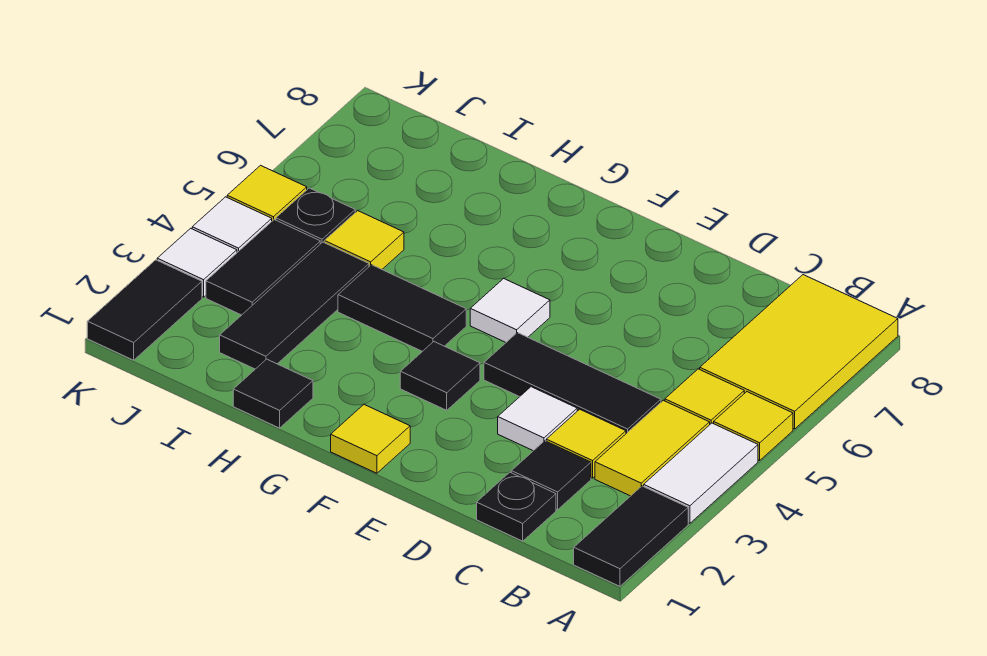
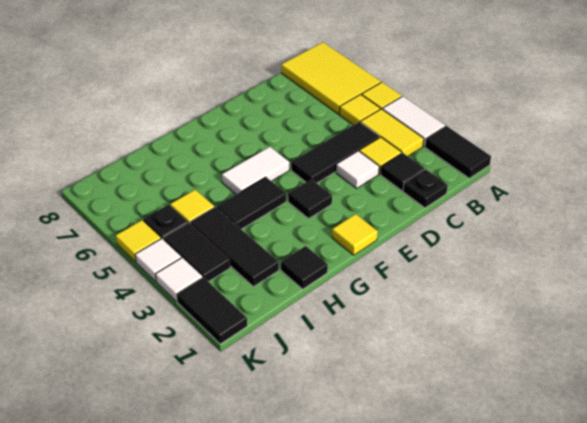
white 1x1 tile [470,278,550,342] -> white 1x2 tile [222,147,289,194]

